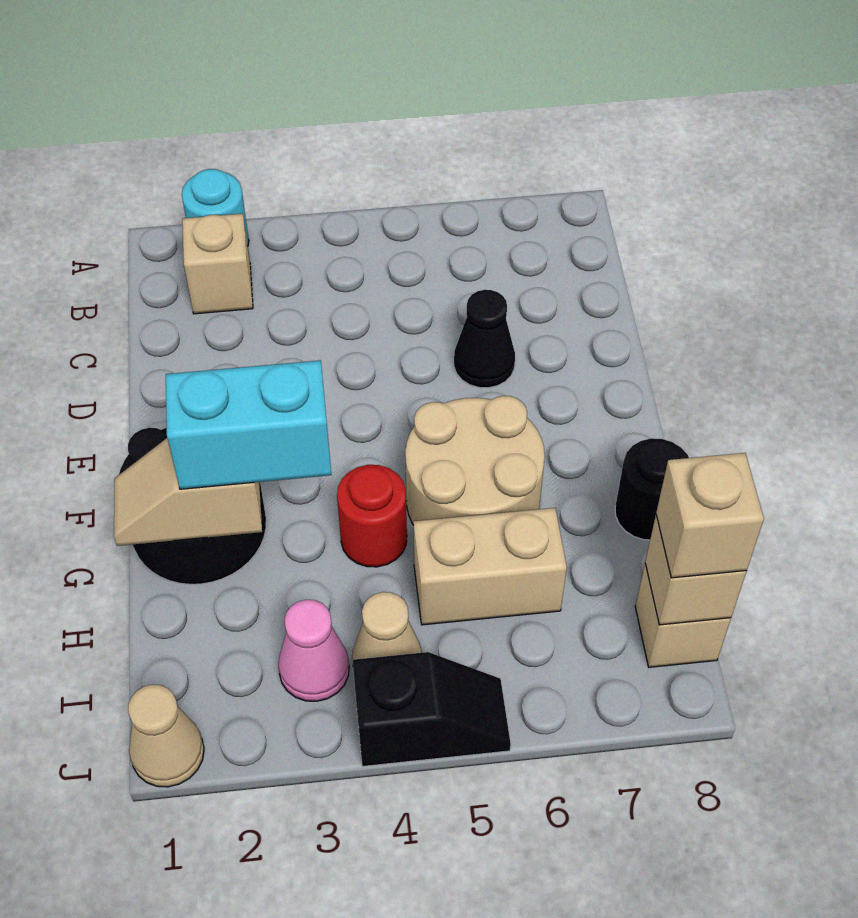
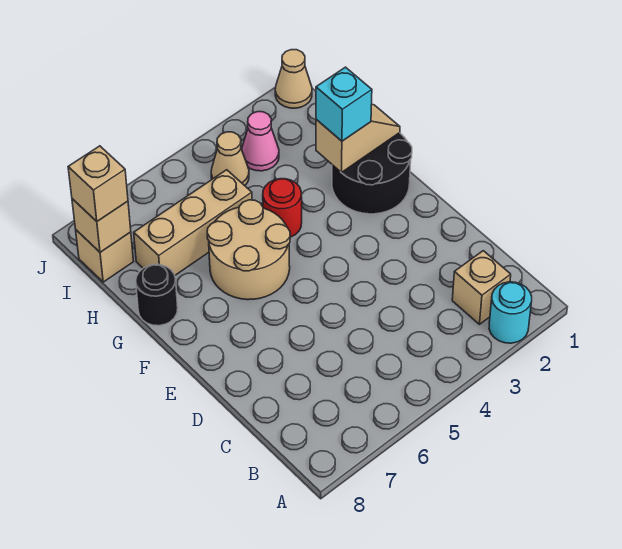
black 1x1 cone [454,290,515,388] -> none
cyan 1x2 brick [166,360,331,489] -> cyan 1x1 brick [316,67,372,141]
tan 1x2 brick [413,508,567,625] -> tan 1x3 brick [134,170,252,275]
black 1x2 slope [352,652,511,766] -> none

